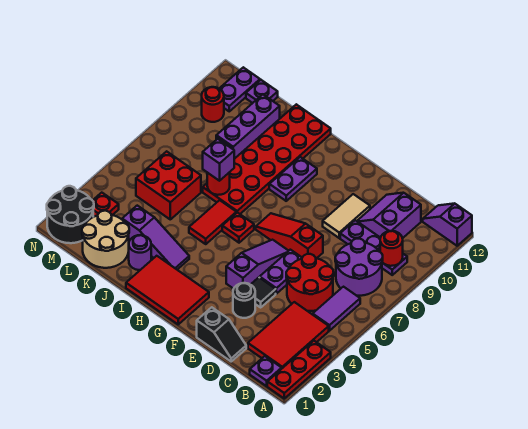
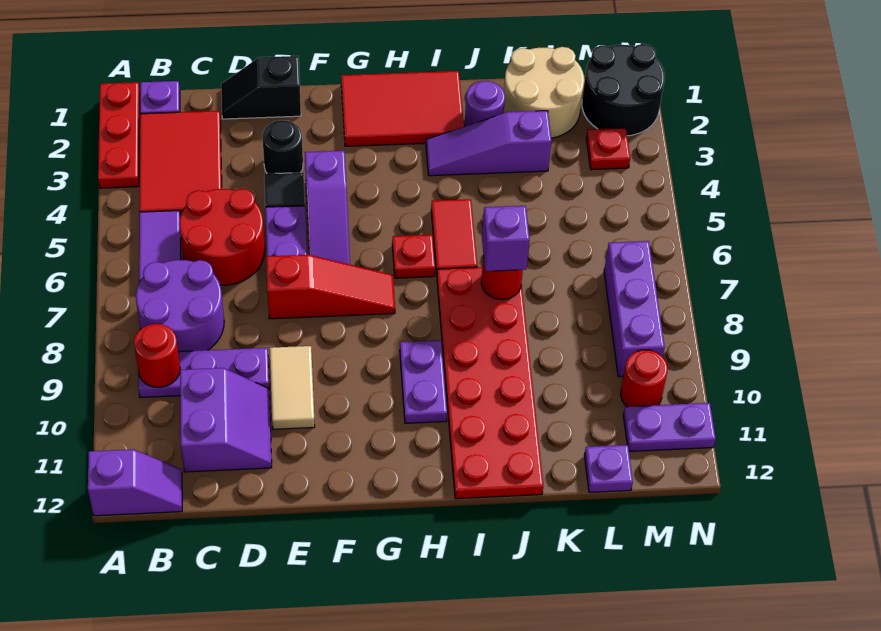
red 2x2 brick [136,151,201,219] -> none
purple 1x3 brick [216,94,280,159] -> purple 1x3 brick moved to [604,241,665,376]
purple 1x2 plate [219,67,260,111] -> purple 1x2 plate turned to [623,403,716,451]

